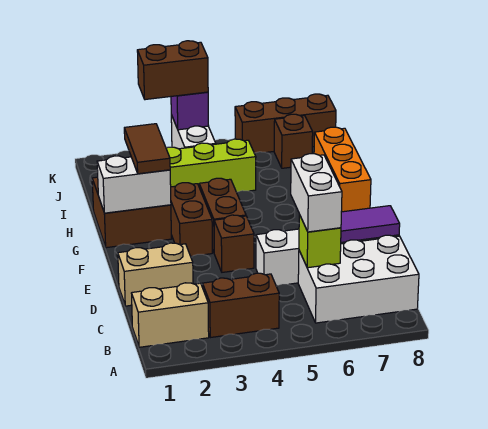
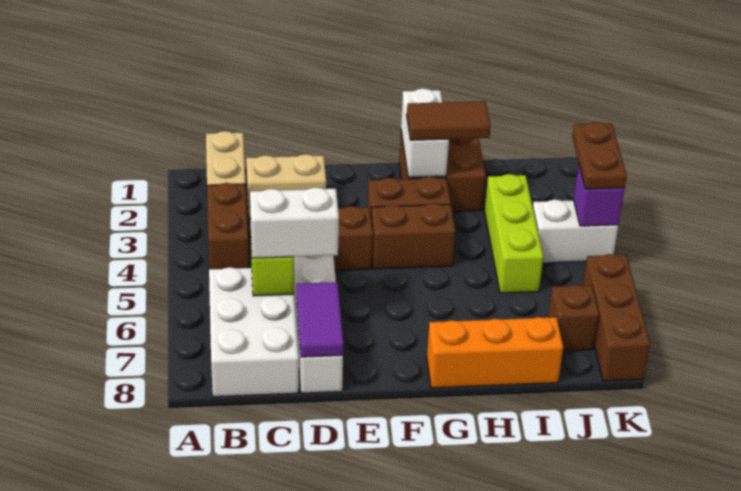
tan 1x2 brick [118,243,193,306] -> tan 1x2 brick turned to [246,154,326,218]
brown 1x2 brick [137,41,208,100] -> brown 1x2 plate [572,122,627,189]

